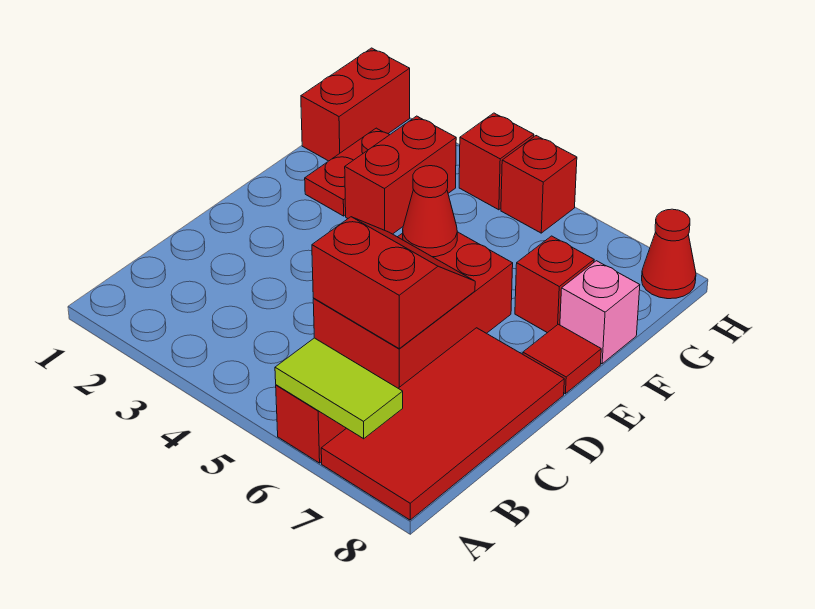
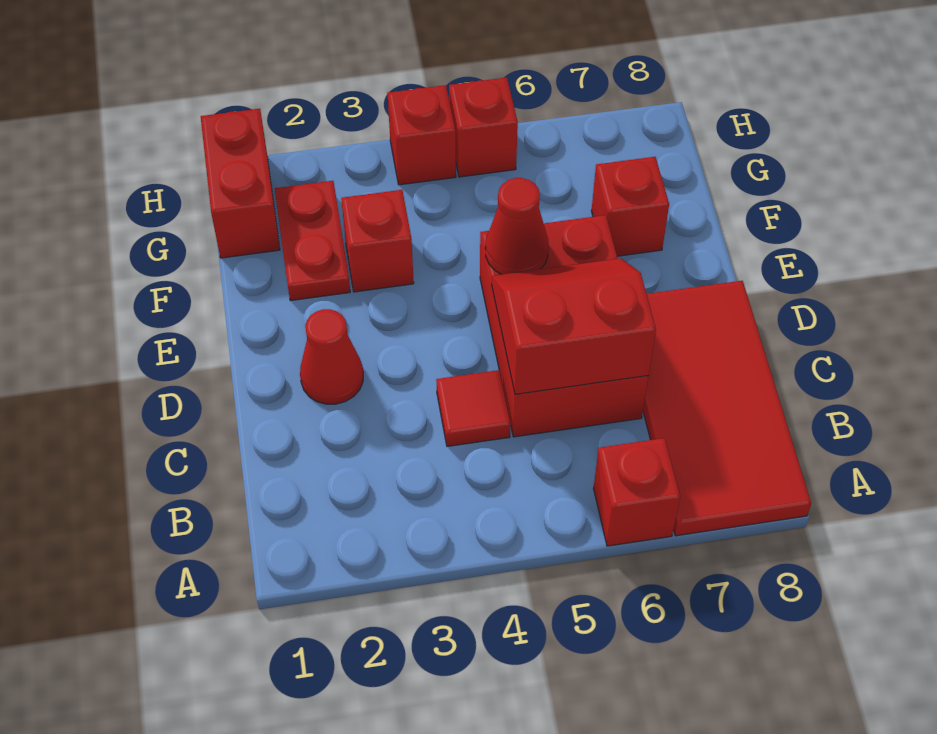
lime 1x2 tile [275,338,403,439] -> none
red 1x1 tile [523,324,601,394] -> red 1x1 tile moved to [436,370,511,446]
red 1x2 brick [345,116,456,234] -> red 1x1 brick [341,190,414,292]
pink 1x1 brick [560,261,640,364] -> none
red 1x1 cone [642,209,696,299] -> red 1x1 cone moved to [300,309,363,404]

